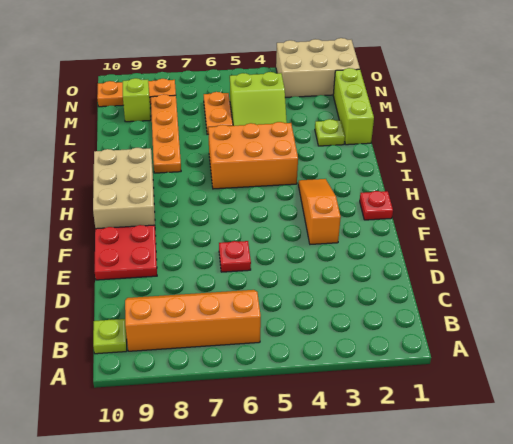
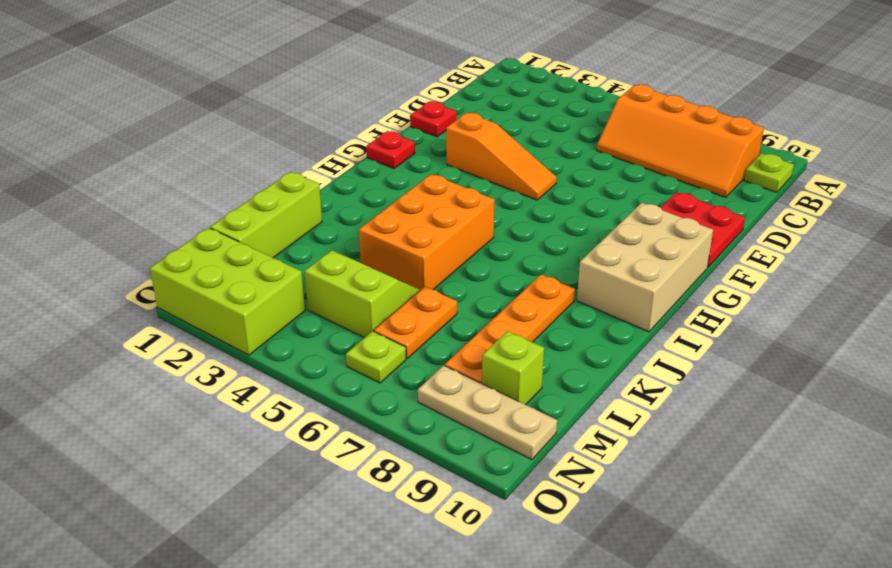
red 1x1 plate [219,241,251,272] -> red 1x1 plate moved to [410,101,457,137]
orange 1x3 slope [298,179,341,244] -> orange 1x3 slope turned to [446,113,557,200]
orange 2x3 brick [208,122,298,189] -> orange 2x3 brick turned to [359,174,495,290]
lime 1x1 plate [315,119,345,146] -> lime 1x1 plate moved to [346,331,406,383]
tan 2x3 brick [276,38,360,97] -> lime 2x3 brick [150,228,305,355]
orange 1x3 plate [97,79,176,107] -> tan 1x3 plate [418,365,557,460]

